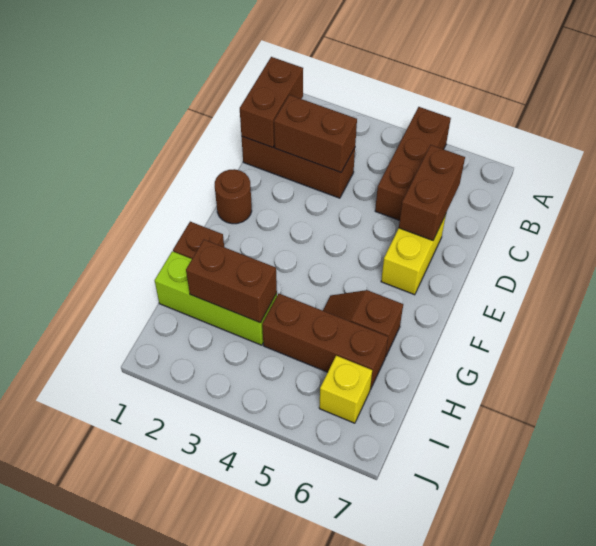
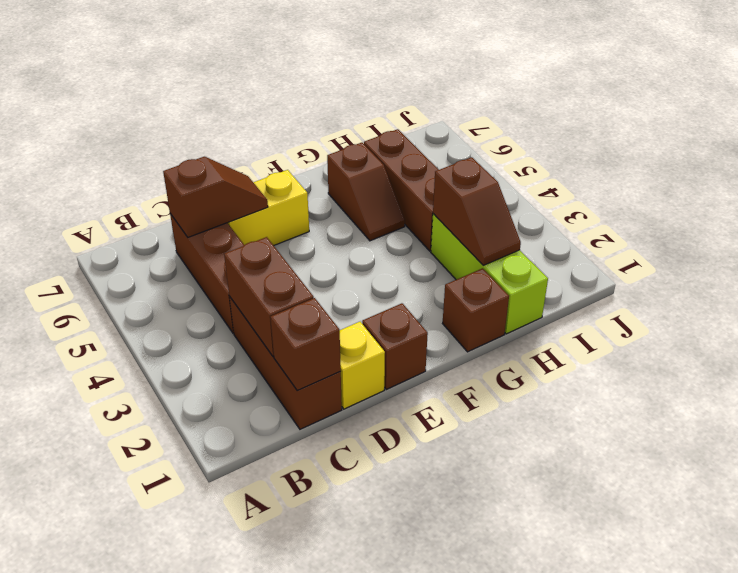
brown 1x3 brick [375,107,451,221] -> brown 1x3 brick turned to [170,214,244,333]
brown 1x2 brick [240,57,303,148] -> brown 1x1 brick [270,298,341,391]
brown 1x2 brick [399,145,465,240] -> brown 1x2 slope [163,157,268,237]
brown 1x1 round brick [215,169,252,224] -> brown 1x1 brick [362,303,428,389]
brown 1x2 brick [186,240,277,323] -> brown 1x2 slope [433,157,521,265]
yellow 1x1 brick [319,356,372,423] -> yellow 1x1 brick moved to [340,322,385,409]

